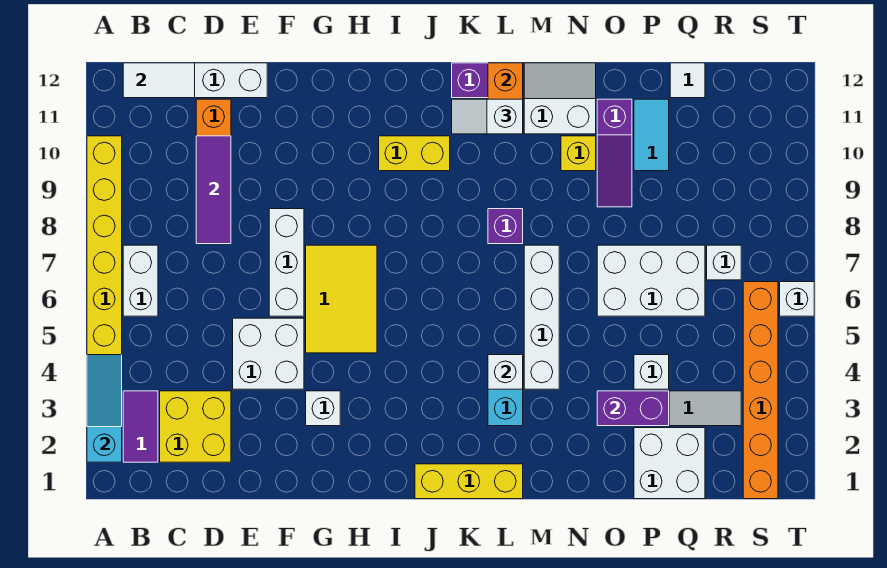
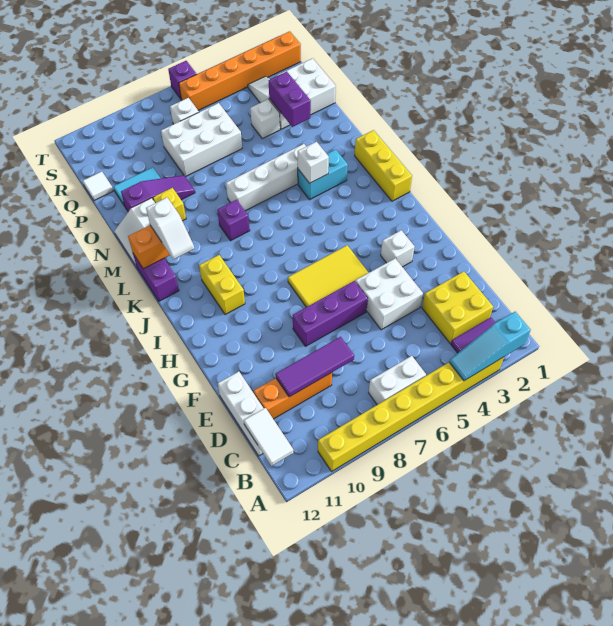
white 1x3 brick [269,209,304,316] -> purple 1x3 brick [293,281,368,346]
white 2x3 brick [597,245,705,316] -> white 2x3 brick turned to [161,103,242,177]
white 1x1 brick [780,282,814,316] -> purple 1x1 brick [168,61,197,99]

